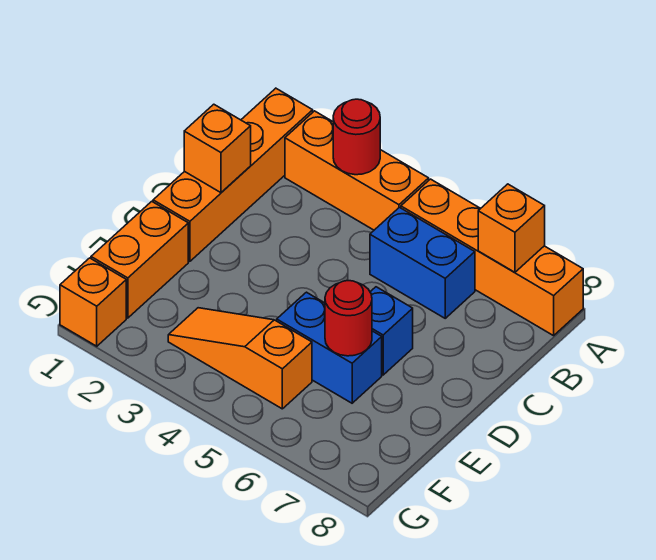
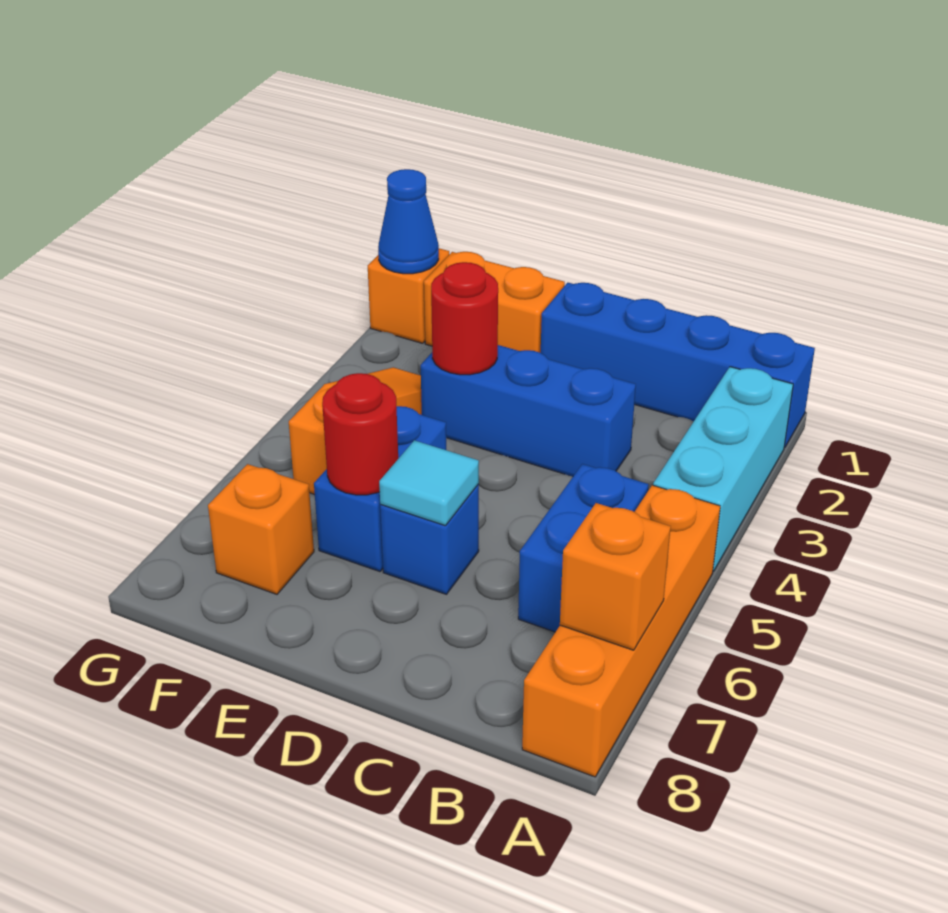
orange 1x4 brick [153,88,313,261] -> blue 1x4 brick [541,283,815,448]
orange 1x3 brick [285,111,429,230] -> cyan 1x3 brick [653,367,793,571]
red 1x1 round brick [333,99,380,175] -> red 1x1 round brick moved to [431,262,498,375]
orange 1x1 brick [184,104,251,193] -> orange 1x1 brick moved to [208,464,314,594]
none -> blue 1x3 brick [421,345,636,477]
none -> cyan 1x1 tile [379,440,479,526]
none -> blue 1x1 cone [378,169,439,274]

